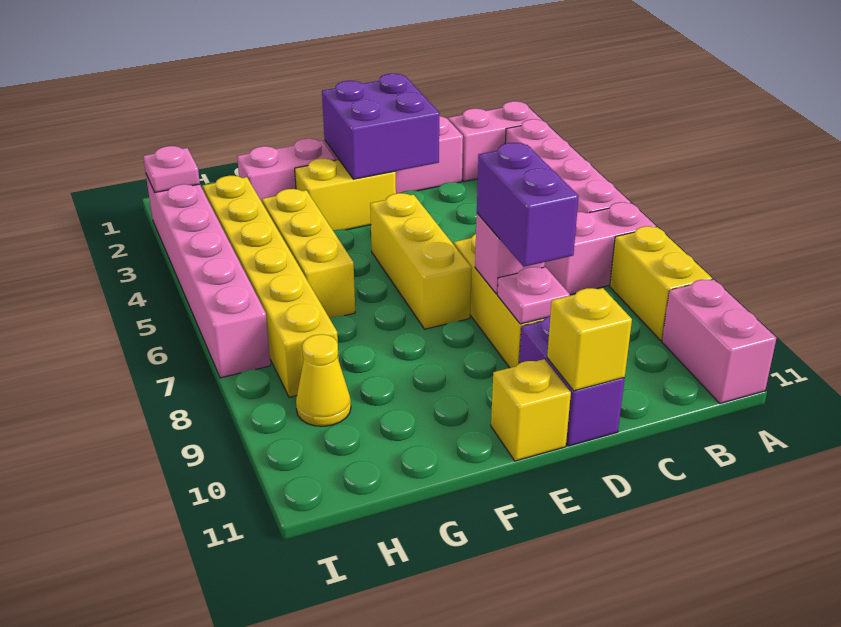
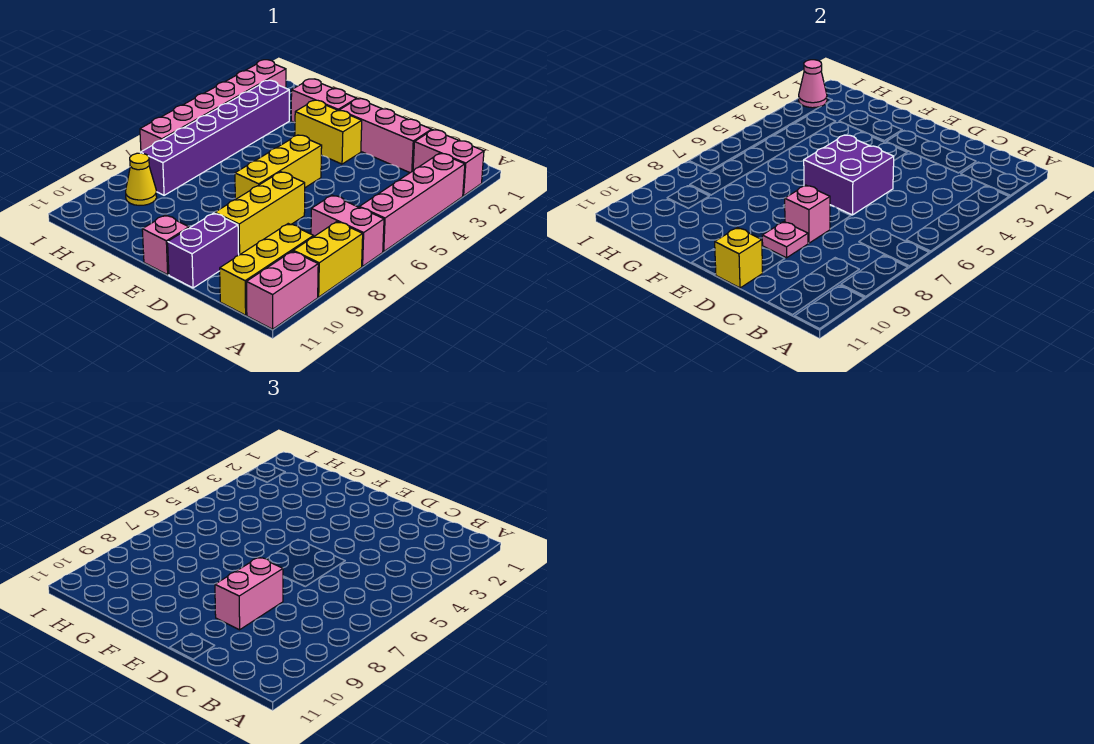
purple 2x2 brick [322,74,439,179] -> purple 2x2 brick moved to [804,135,894,215]
purple 1x2 brick [477,143,579,267] -> pink 1x2 brick [215,557,283,630]
yellow 1x1 brick [491,359,571,461] -> pink 1x1 brick [142,215,189,275]
yellow 1x3 brick [262,189,355,318] -> yellow 1x3 brick moved to [220,224,314,315]
yellow 1x6 brick [203,176,339,397] -> purple 1x6 brick [140,80,289,195]
pink 1x1 plate [143,146,200,192] -> pink 1x1 cone [799,60,827,108]

